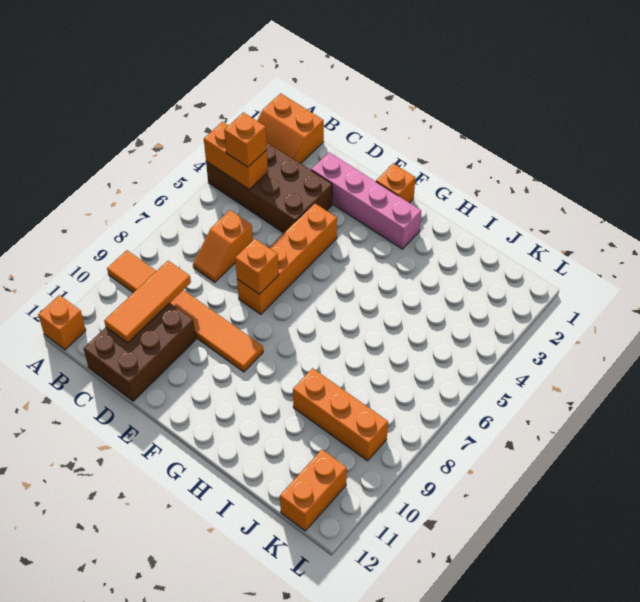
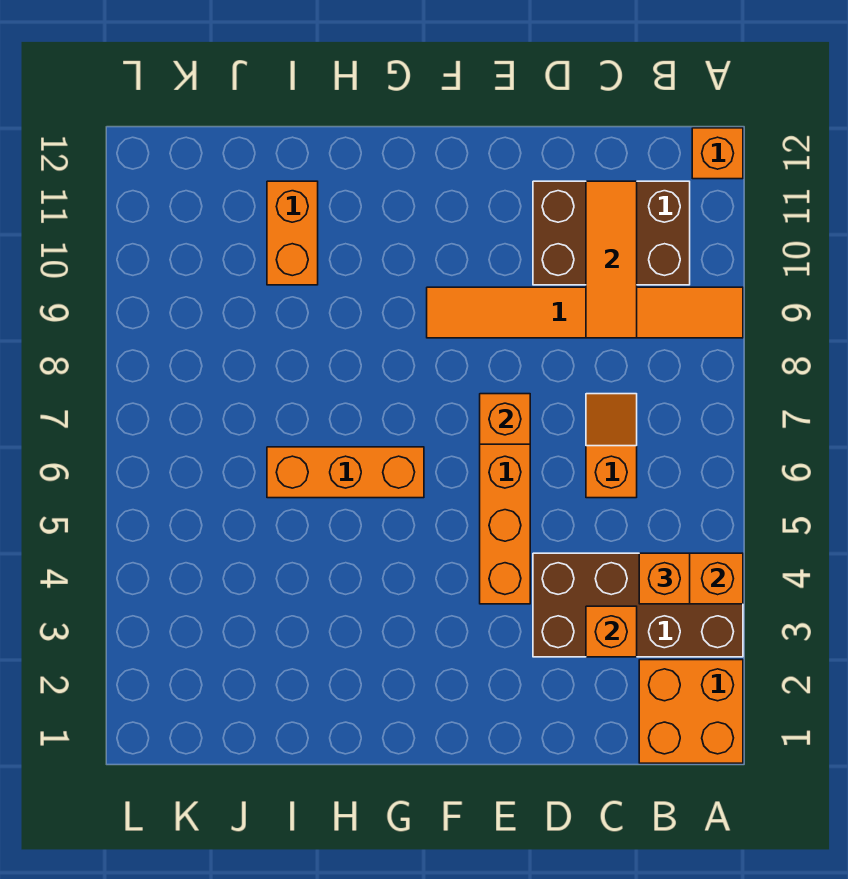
orange 2x2 slope [257,93,324,164] -> orange 2x2 brick [639,660,743,763]
brown 2x3 brick [84,303,196,401] -> brown 2x3 brick turned to [533,181,690,285]
pink 1x4 brick [311,152,421,249] -> none
orange 1x1 brick [376,163,416,203] -> orange 1x1 brick moved to [586,606,637,657]
orange 1x3 brick [293,368,388,461] -> orange 1x3 brick moved to [267,447,424,498]
orange 1x2 brick [280,450,347,531] -> orange 1x2 brick moved to [267,181,318,285]

